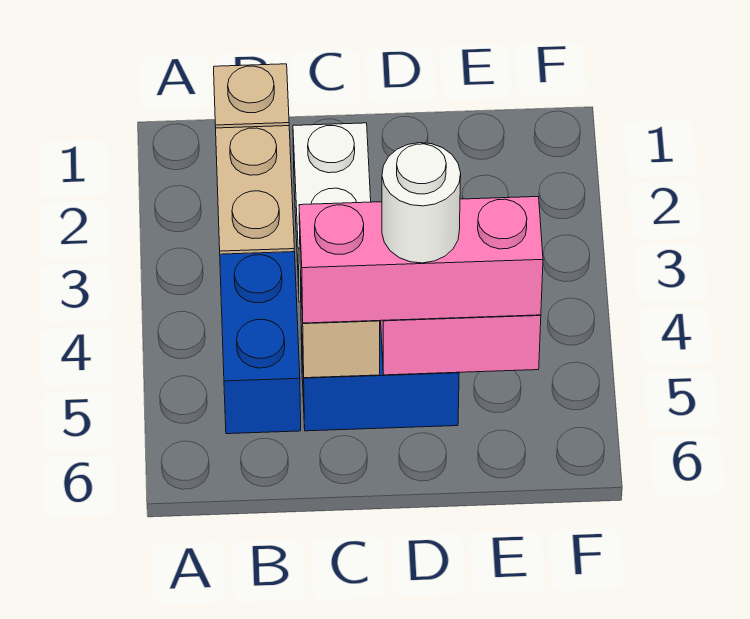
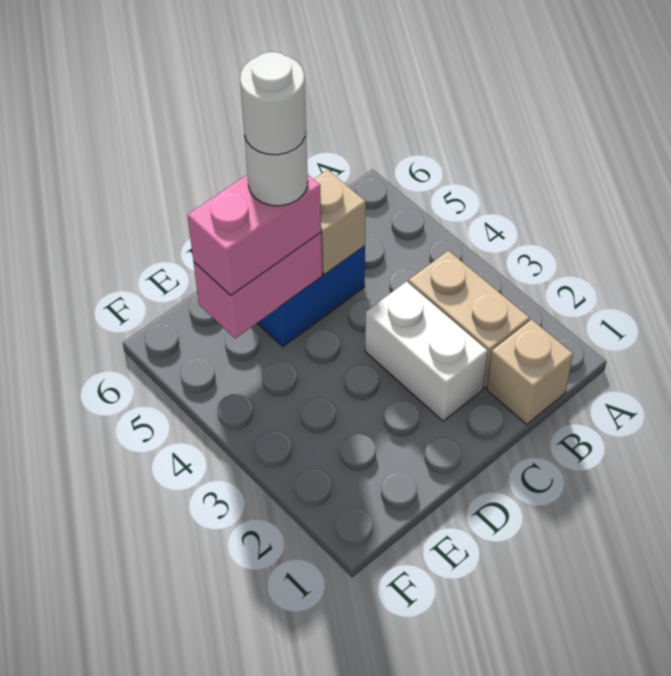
blue 1x2 brick [220,252,301,434] -> none
pink 1x3 brick [299,197,543,323] -> pink 1x2 brick [188,175,321,295]
none -> white 1x1 round brick [240,52,306,155]

